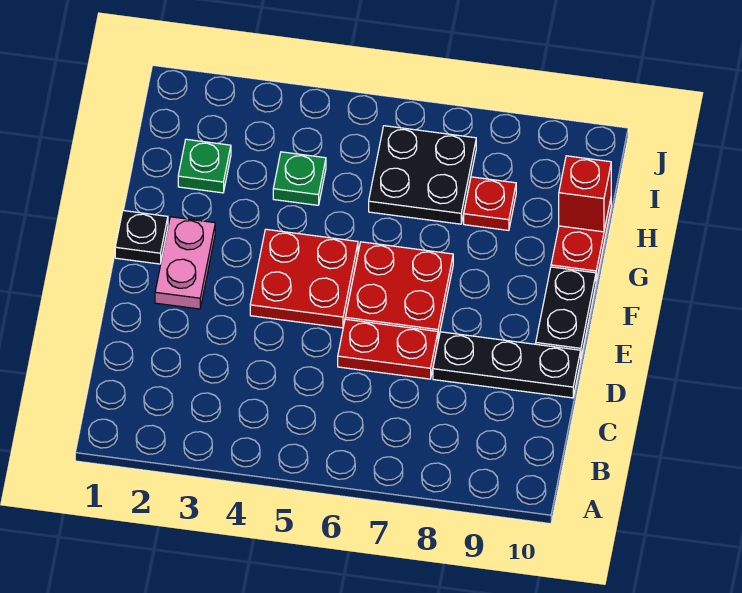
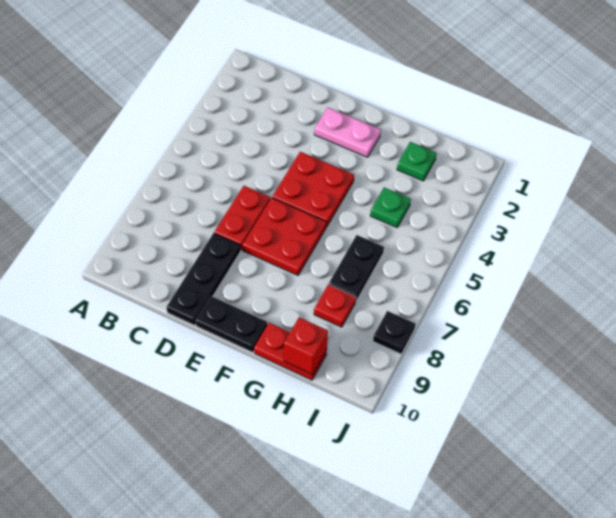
black 1x1 plate [115,211,168,264] -> black 1x1 plate moved to [373,311,415,354]
black 2x2 plate [369,126,476,224] -> black 1x2 plate [329,235,384,301]

